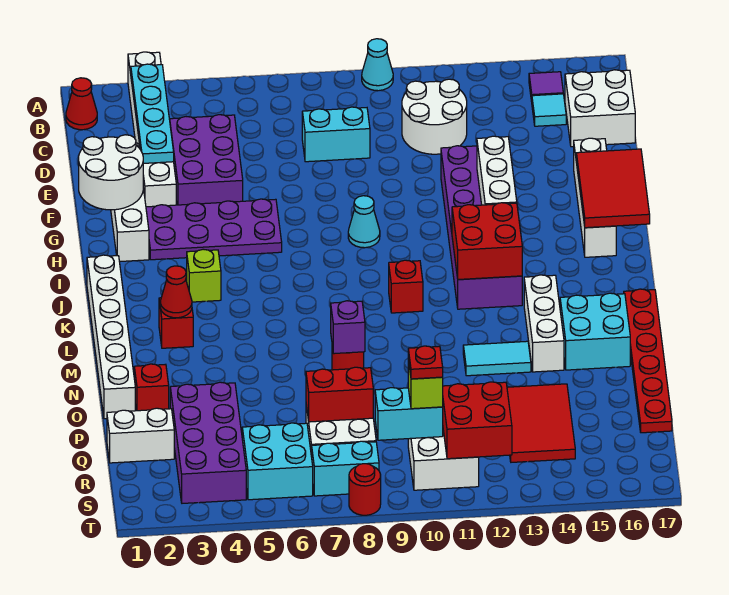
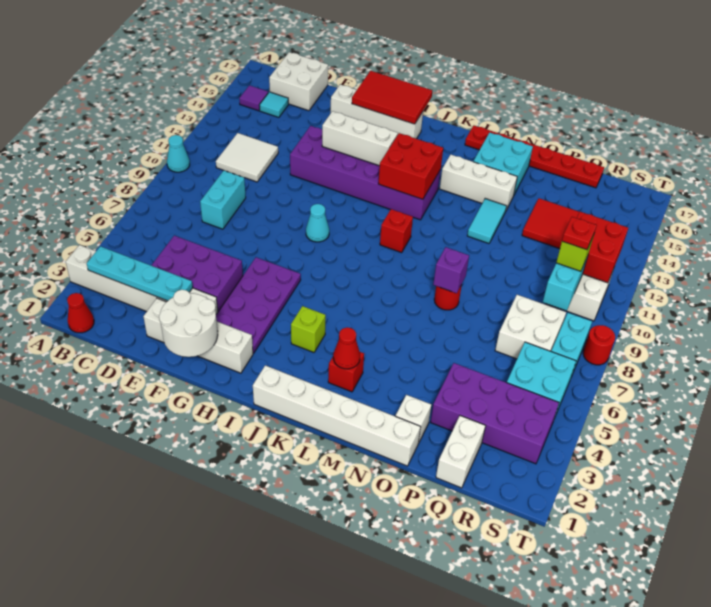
white 2x2 round brick [402,79,467,154] -> white 2x2 tile [216,133,278,182]
red 1x1 brick [134,364,169,411] -> white 1x1 brick [396,395,431,444]
red 1x2 brick [306,367,373,422] -> none

